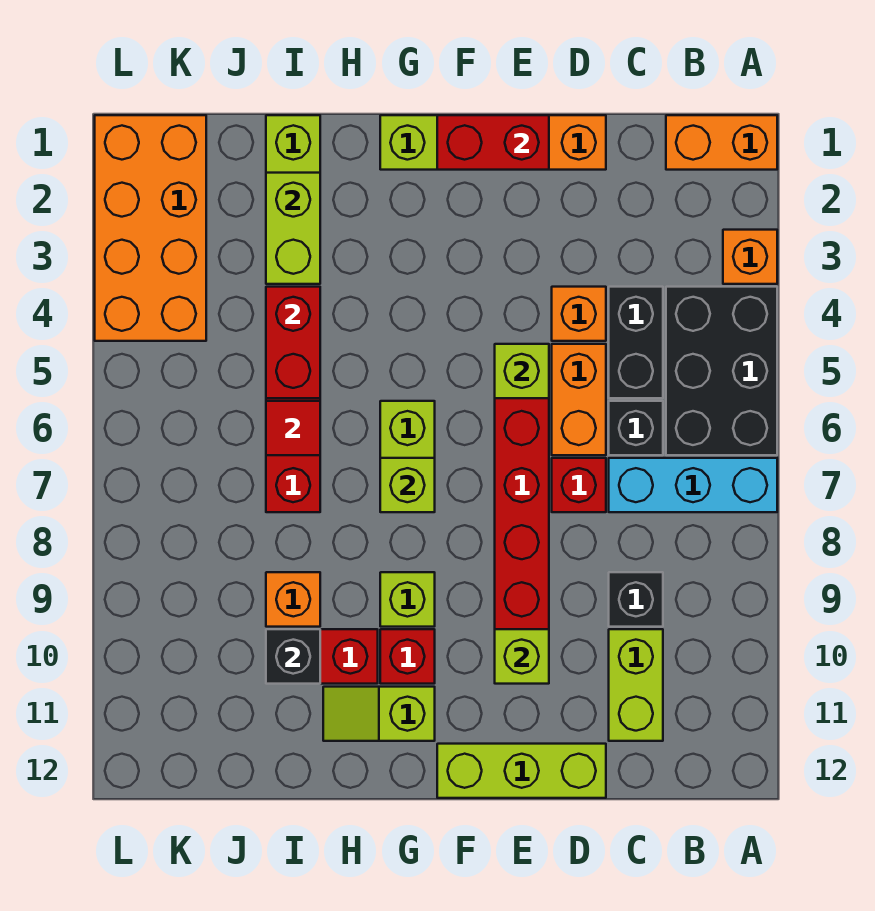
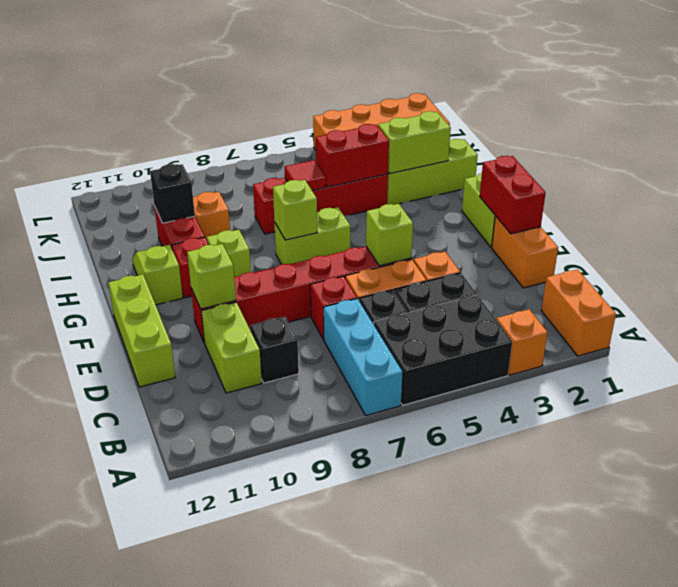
lime 1x2 brick [609,629,663,741] -> lime 1x2 brick turned to [201,302,262,393]

